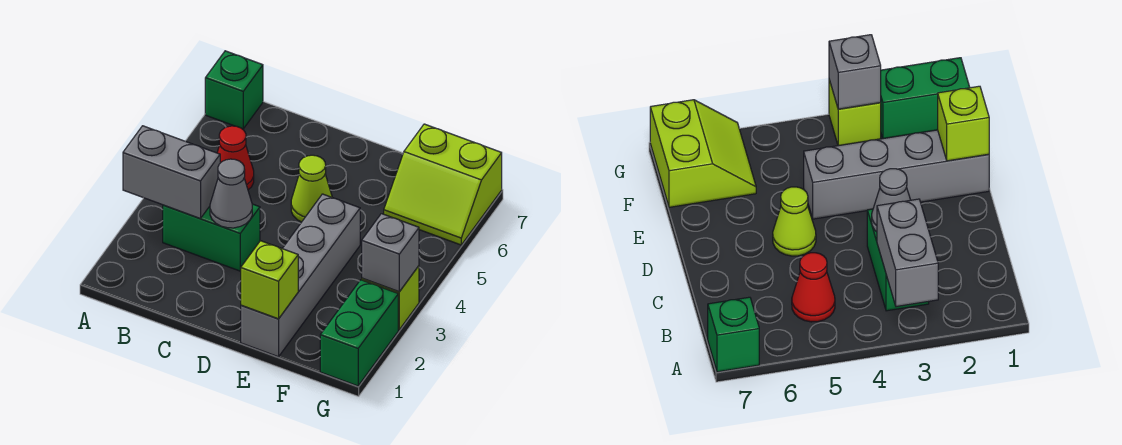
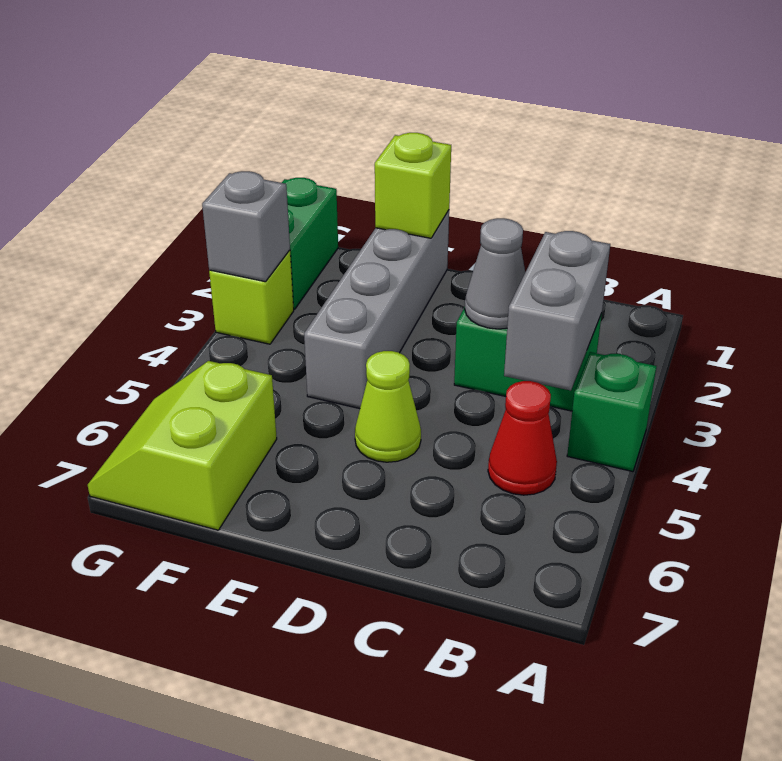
grey 1x2 brick [123,126,220,219] -> grey 1x2 brick turned to [504,231,610,391]
green 1x1 brick [205,51,263,129] -> green 1x1 brick moved to [567,352,656,472]
lime 2x2 slope [384,124,502,245] -> lime 2x2 slope turned to [88,361,277,530]

